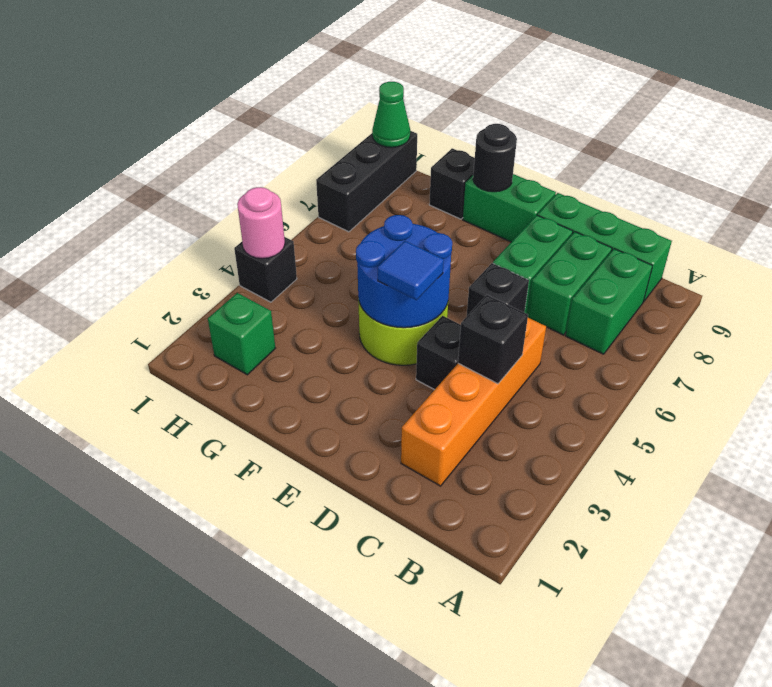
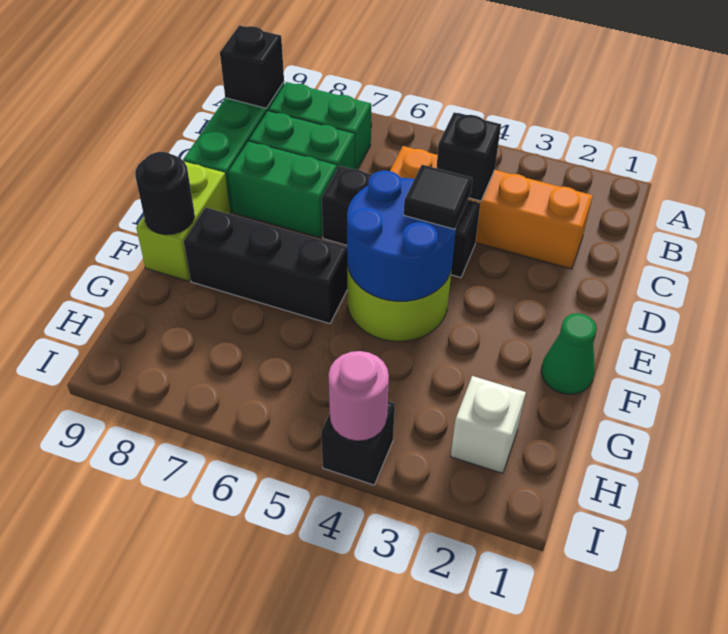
blue 1x1 tile [378,241,444,300] -> black 1x1 tile [404,165,472,229]
green 1x2 brick [463,174,556,242] -> lime 1x2 brick [136,162,230,281]
black 1x1 brick [429,148,475,219] -> black 1x1 brick moved to [220,25,284,108]
green 1x1 brick [208,293,275,375] -> white 1x1 brick [450,376,526,474]
black 1x3 brick [316,131,417,232] -> black 1x3 brick moved to [184,207,347,324]
green 1x1 cone [372,82,410,147] -> green 1x1 cone moved to [541,313,596,394]

